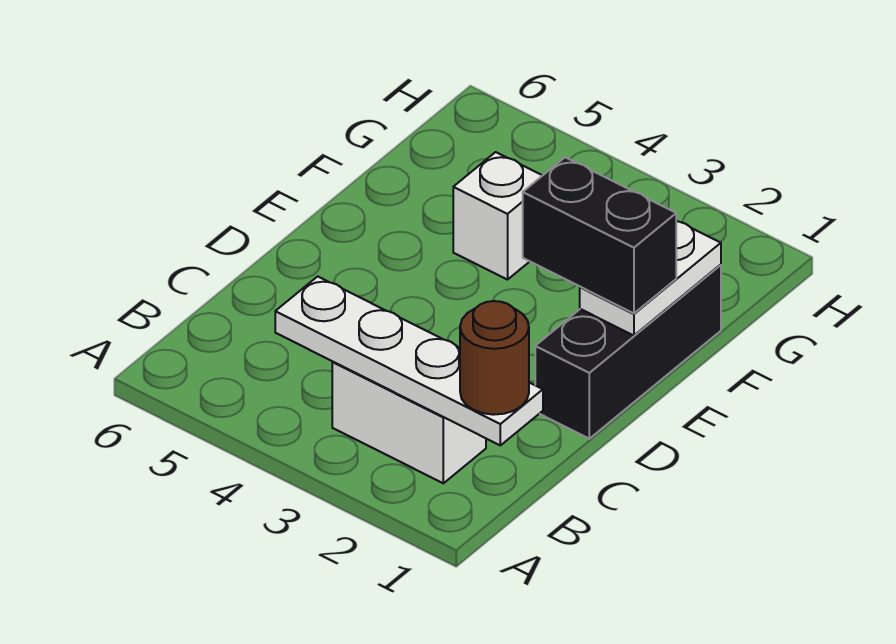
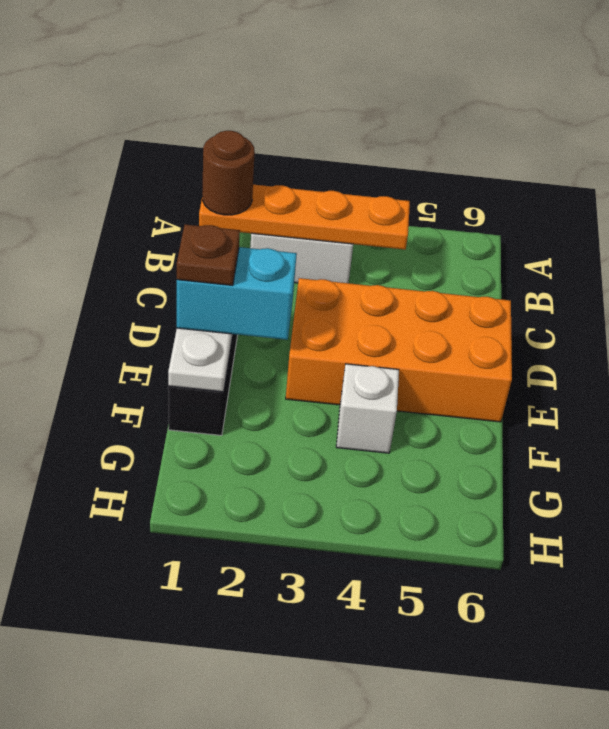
white 1x4 plate [275,276,543,445] -> orange 1x4 plate [199,185,410,249]
none -> orange 2x4 brick [286,278,512,422]
black 1x2 brick [523,157,676,313] -> cyan 1x2 brick [177,247,297,340]
none -> brown 1x1 plate [177,224,240,285]

